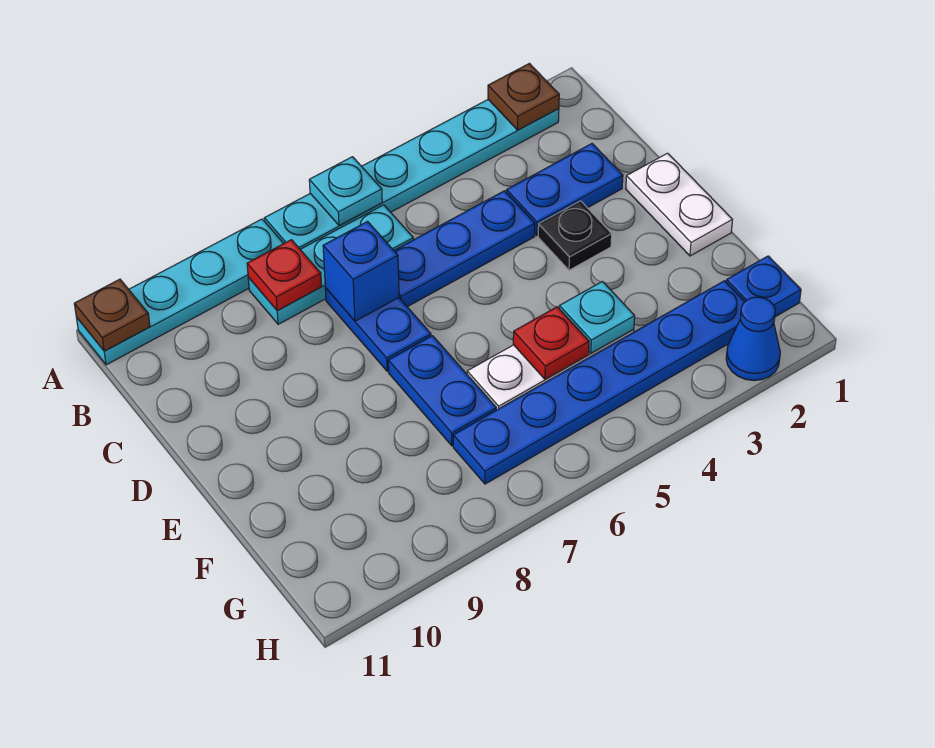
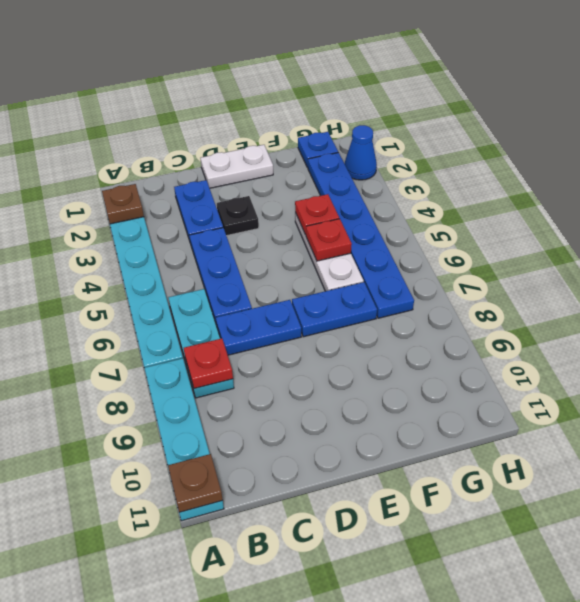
cyan 1x1 plate [309,157,382,226] -> none
blue 1x1 brick [323,222,399,321] -> none
cyan 1x1 plate [559,282,635,353] -> red 1x1 plate [295,194,339,235]

